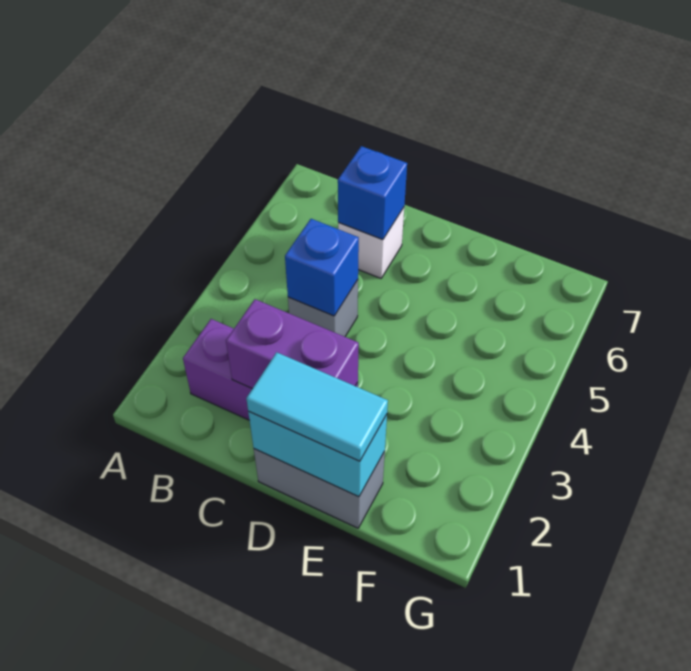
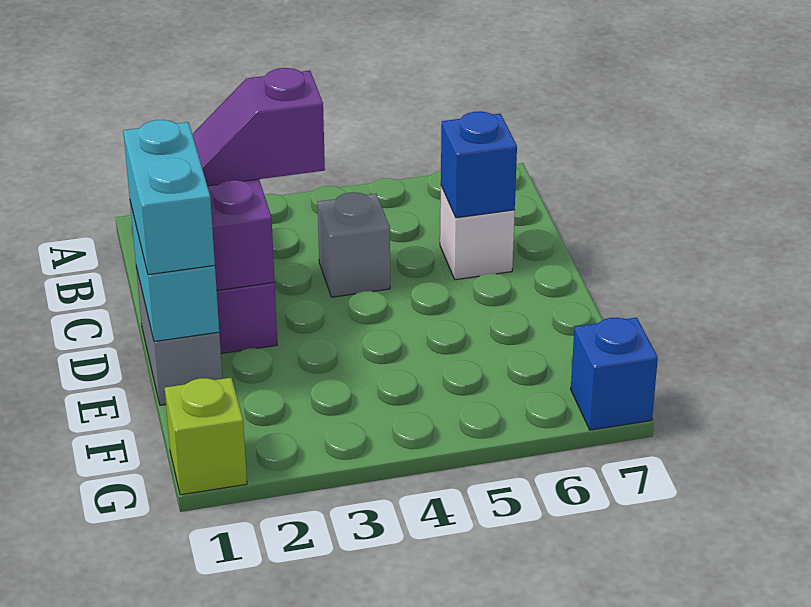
none -> purple 1x2 slope [192,68,325,186]
blue 1x1 brick [285,219,359,316] -> blue 1x1 brick moved to [571,317,658,430]
cyan 1x2 tile [246,352,388,461] -> cyan 1x2 brick [123,120,215,275]
none -> lime 1x1 brick [165,378,247,495]

